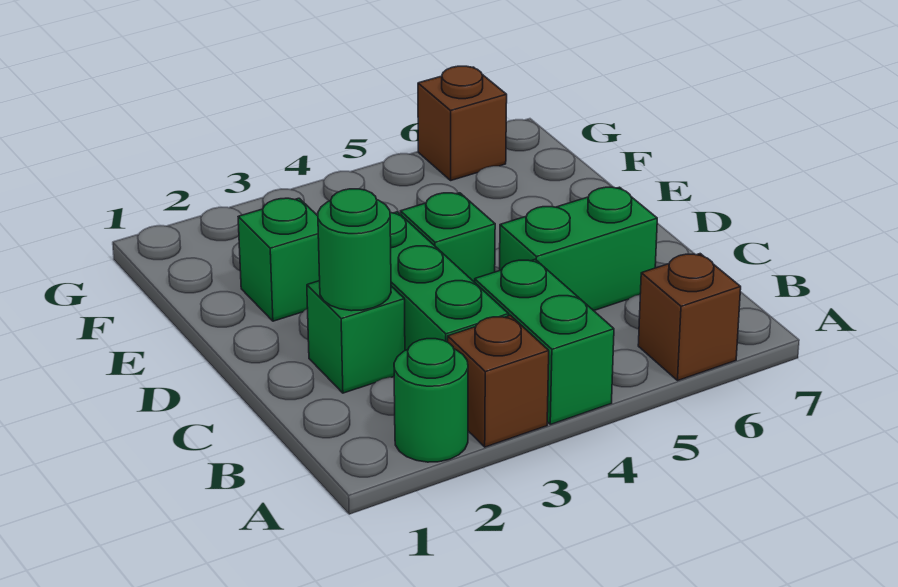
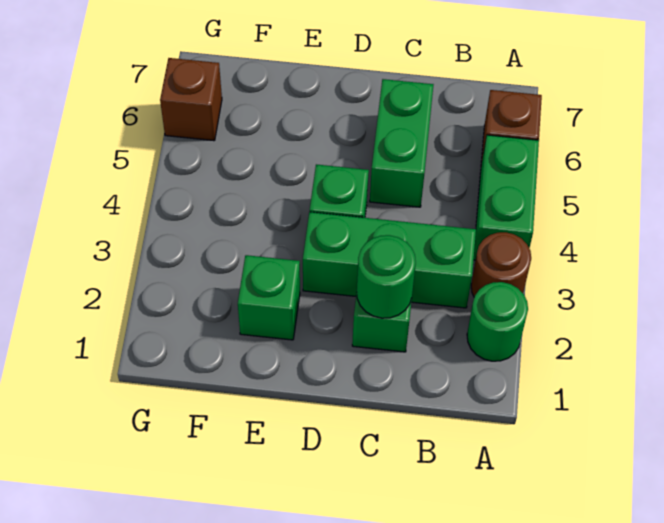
brown 1x1 brick [448,315,549,447] -> brown 1x1 round brick [471,232,531,297]
green 1x2 brick [475,259,614,424] -> green 1x2 brick turned to [474,135,539,260]

